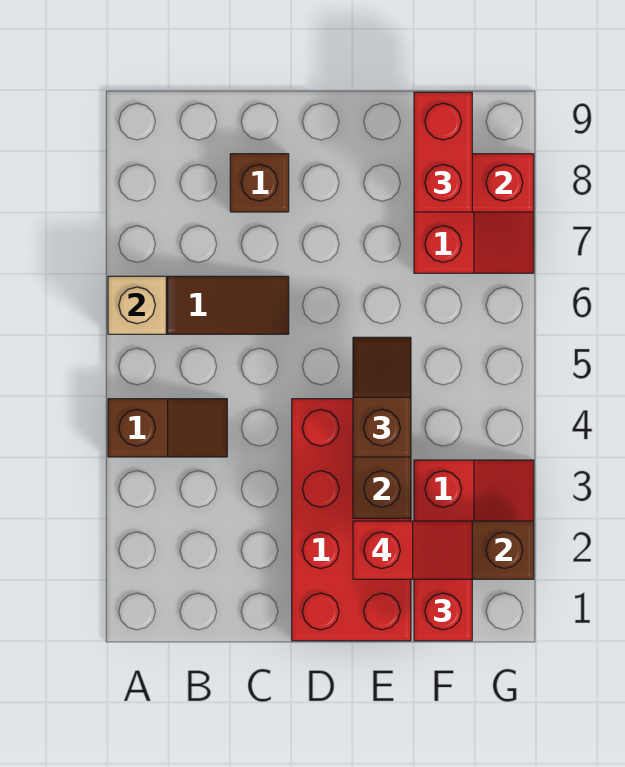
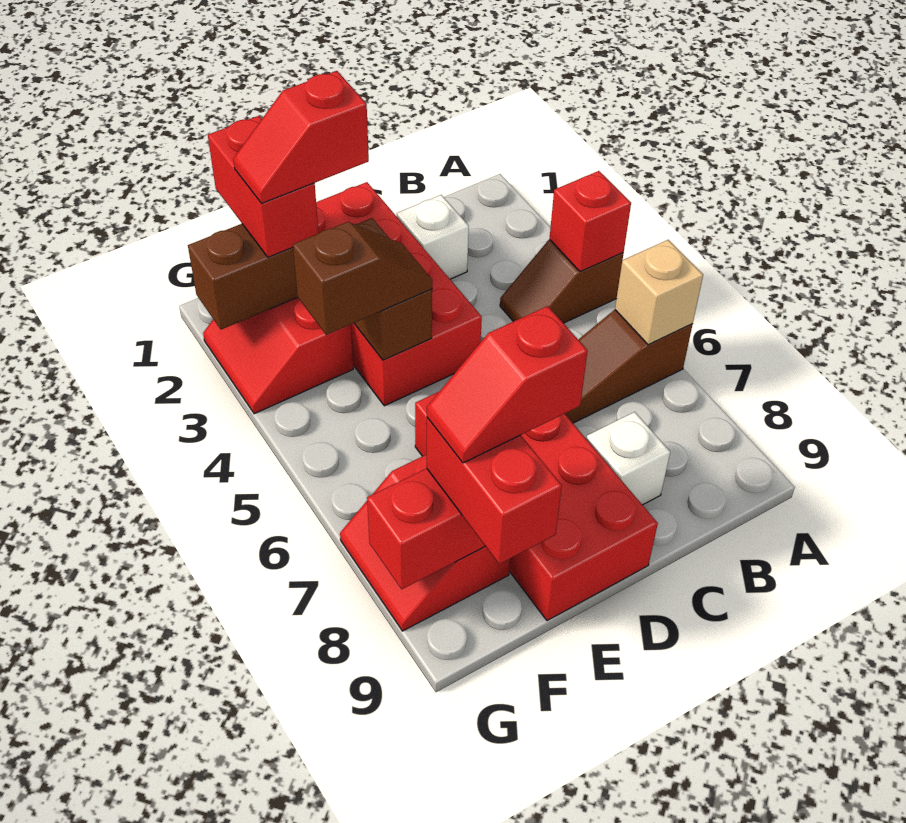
none -> red 1x1 brick [550,171,631,272]
none -> white 1x1 brick [397,195,469,279]
brown 1x1 brick [230,154,289,212] -> white 1x1 brick [586,412,670,505]
none -> red 2x4 brick [415,392,658,621]
brown 1x2 slope [353,337,411,457] -> brown 1x2 slope turned to [293,222,432,335]
none -> red 1x2 slope [427,306,588,463]

